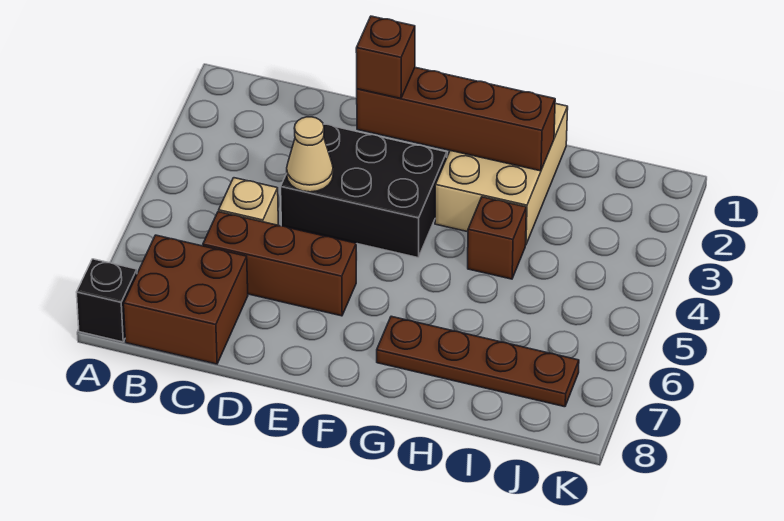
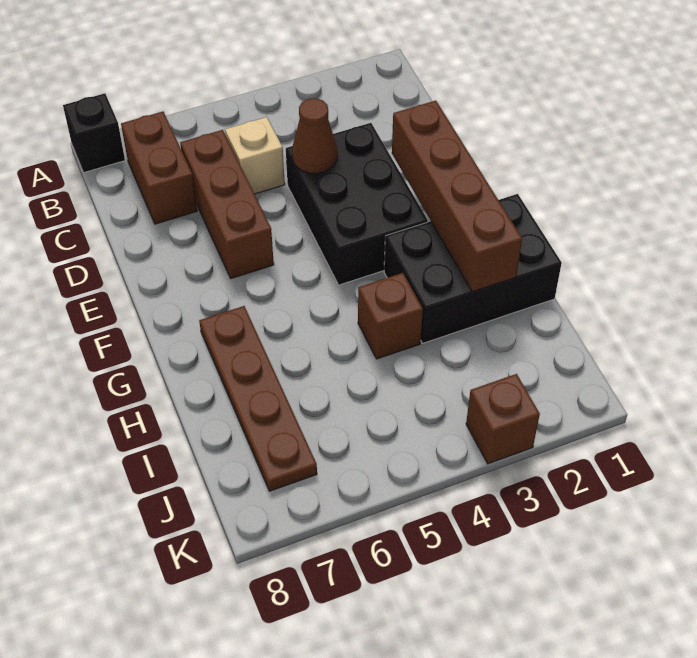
brown 2x2 brick [124,235,248,364] -> brown 1x2 brick [121,112,197,224]
tan 1x1 cone [286,117,333,192] -> brown 1x1 cone [292,98,338,174]
brown 1x1 brick [356,16,415,98] -> brown 1x1 brick moved to [466,374,540,464]
tan 2x3 brick [435,104,568,244] -> black 2x3 brick [384,194,562,343]

